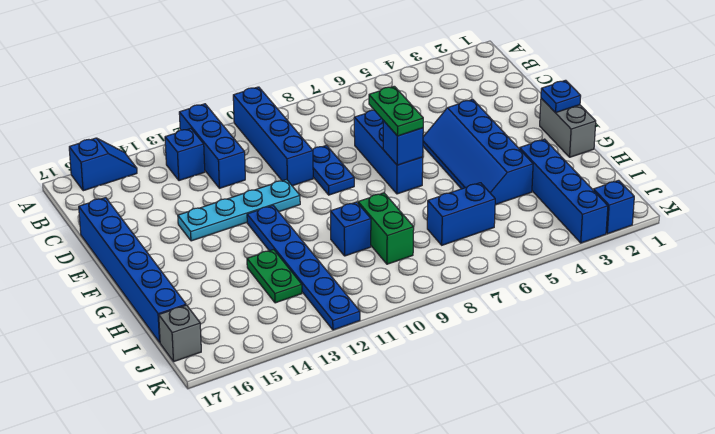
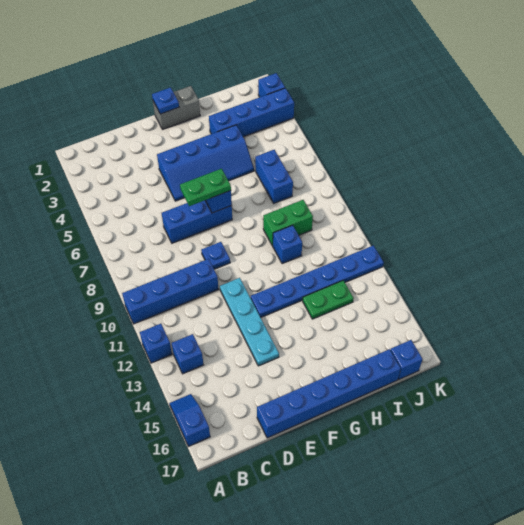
blue 1x3 brick [179,104,245,188] -> blue 1x1 brick [140,324,172,363]
blue 1x2 plate [313,145,354,195] -> blue 1x1 plate [201,242,230,269]
grey 1x1 brick [159,305,201,361] -> blue 1x1 brick [391,340,423,379]

